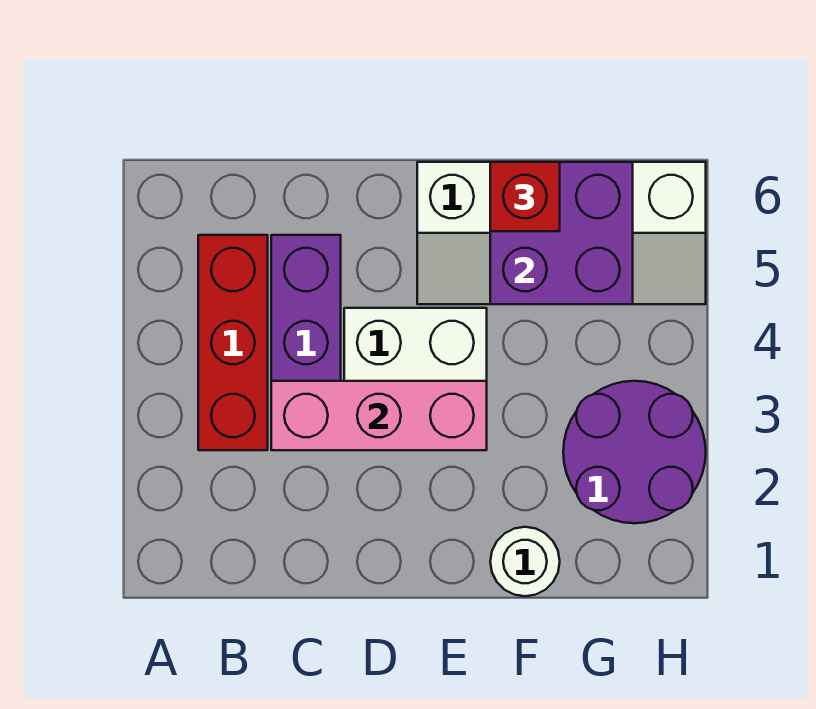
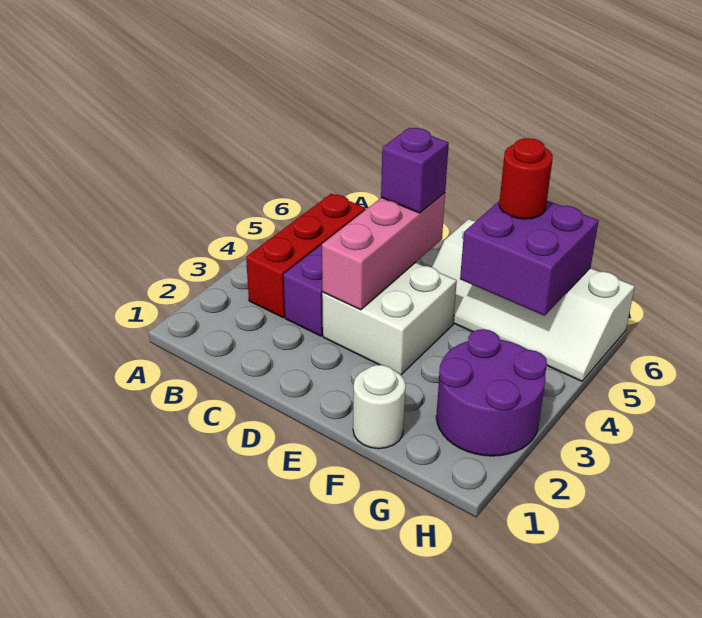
pink 1x3 brick [271,381,487,450] -> pink 1x3 brick turned to [322,193,445,310]
none -> purple 1x1 brick [381,128,449,213]
red 1x1 brick [490,162,560,231] -> red 1x1 round brick [499,138,553,219]

